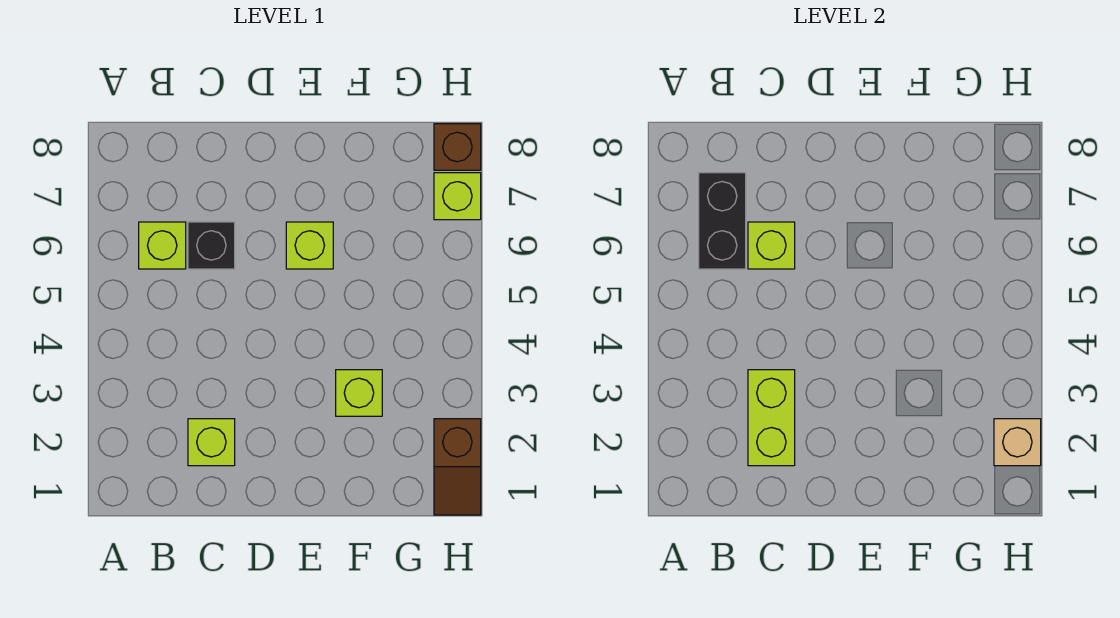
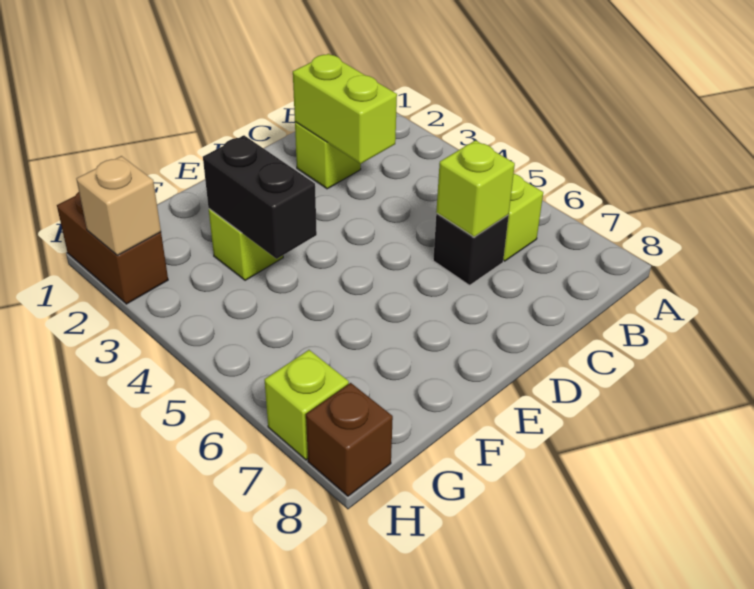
black 1x2 brick [699,173,746,269] -> black 1x2 brick moved to [203,135,317,259]
lime 1x1 brick [286,222,333,269] -> none
brown 1x2 slope [434,419,481,515] -> brown 1x2 brick [57,192,168,304]

